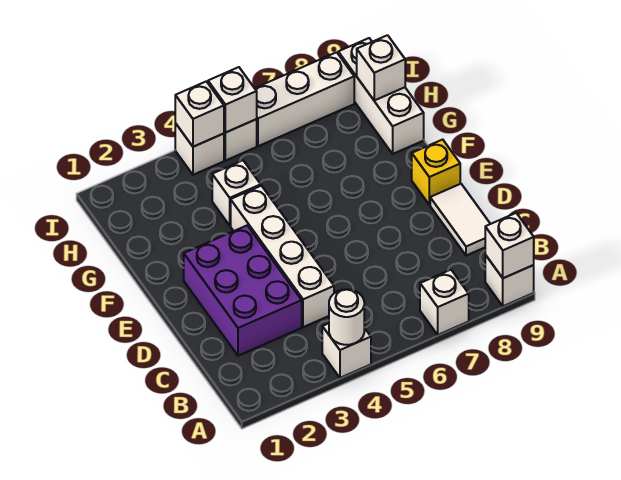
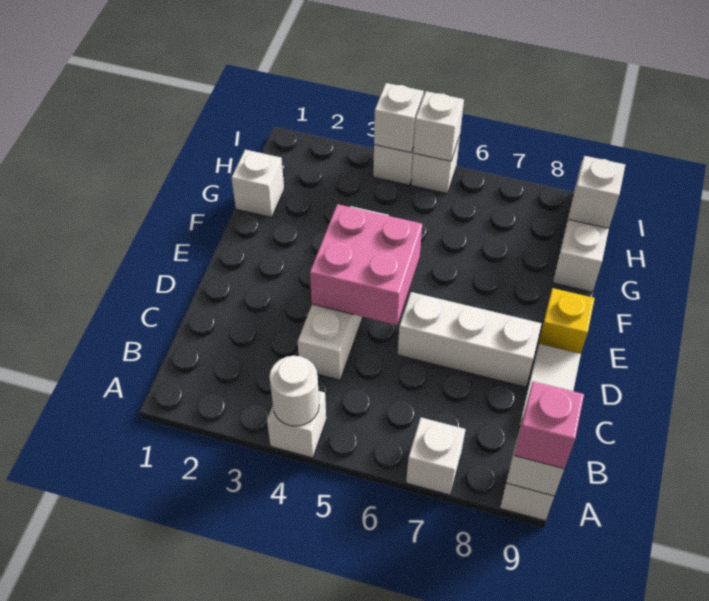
none -> pink 1x1 brick [514,381,584,469]
purple 2x3 brick [184,226,302,356] -> none
none -> pink 2x2 brick [310,204,422,325]
white 1x1 brick [212,160,261,225] -> white 1x1 brick moved to [231,150,284,218]
white 1x3 brick [255,52,354,146] -> white 1x3 brick moved to [398,292,542,387]

